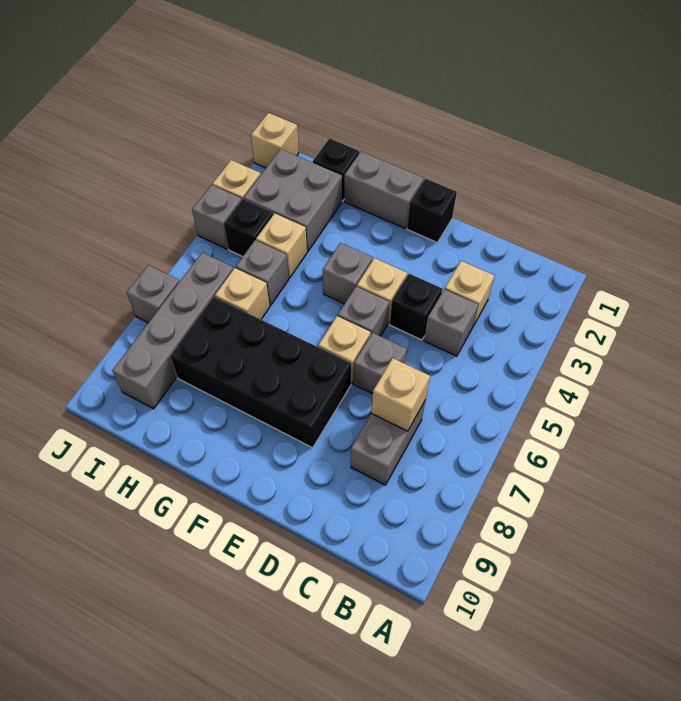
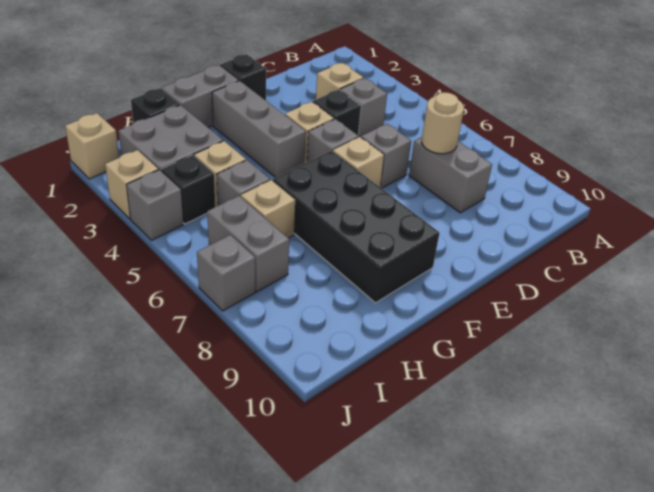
tan 1x1 brick [371,358,430,431] -> tan 1x1 round brick [422,92,464,154]
black 2x4 brick [170,297,351,448] -> black 2x4 brick turned to [273,151,439,303]
grey 1x1 brick [323,243,373,304] -> grey 1x3 brick [212,81,306,178]
grey 1x4 brick [112,253,233,409] -> grey 1x2 brick [207,196,289,292]

